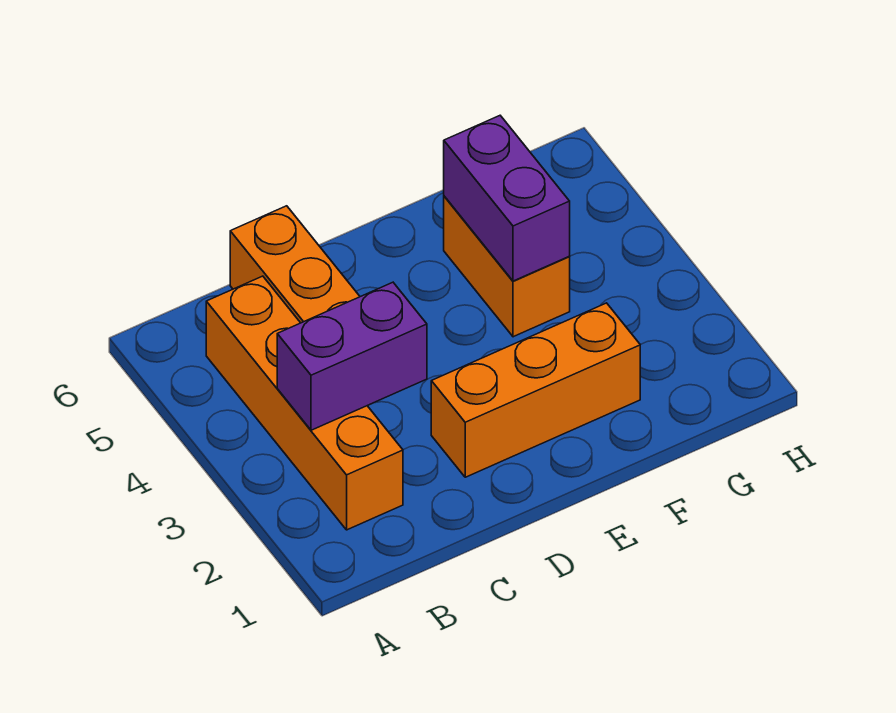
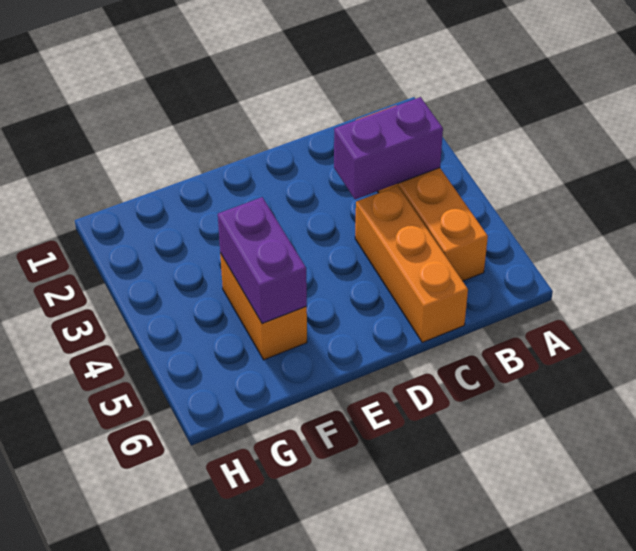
orange 1x3 brick [431,303,640,477] -> none

